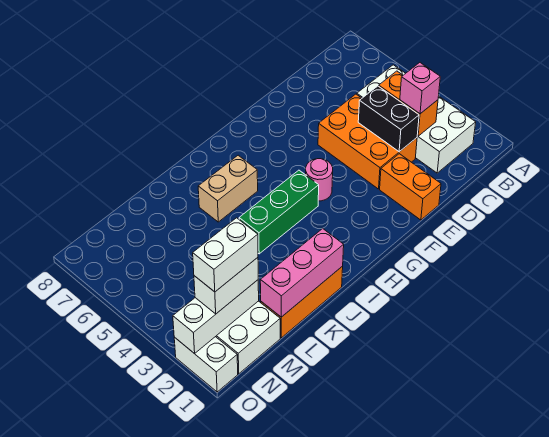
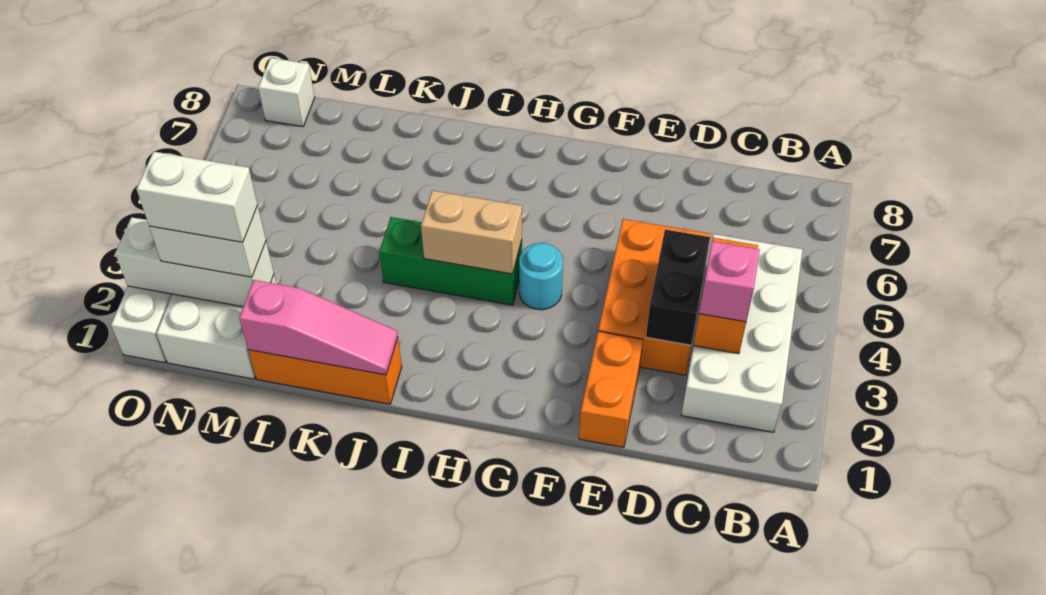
pink 1x1 round brick [306,159,333,201] -> cyan 1x1 round brick [519,243,563,310]
tan 1x2 brick [198,155,258,222] -> tan 1x2 brick moved to [421,191,522,274]
pink 1x3 brick [260,229,344,317] -> pink 1x3 slope [239,280,398,375]
none -> white 1x1 brick [258,58,315,127]

